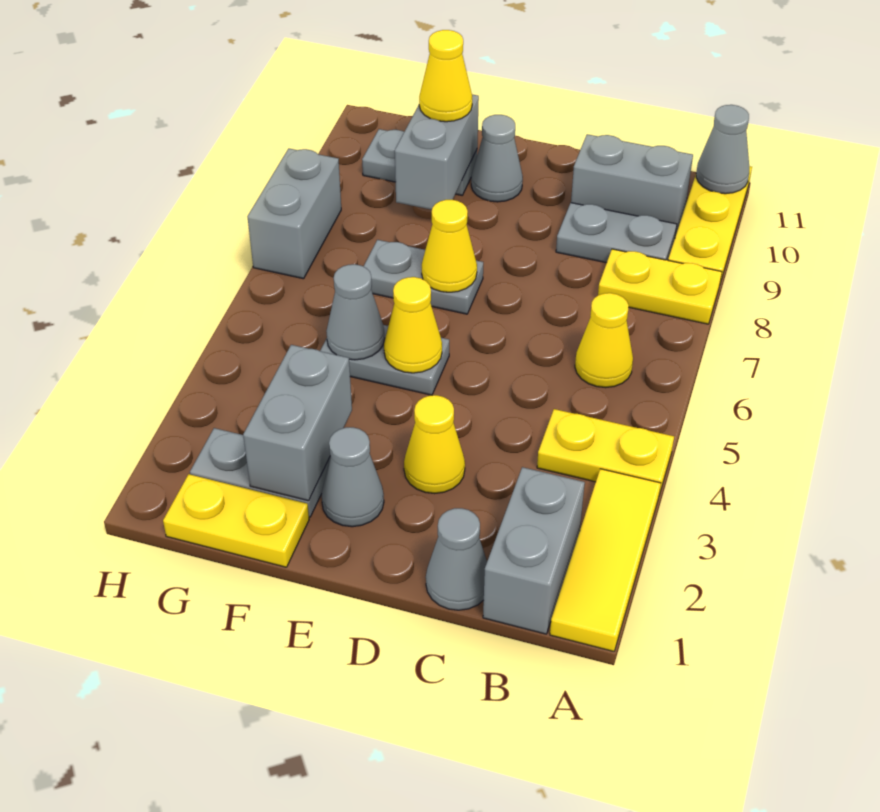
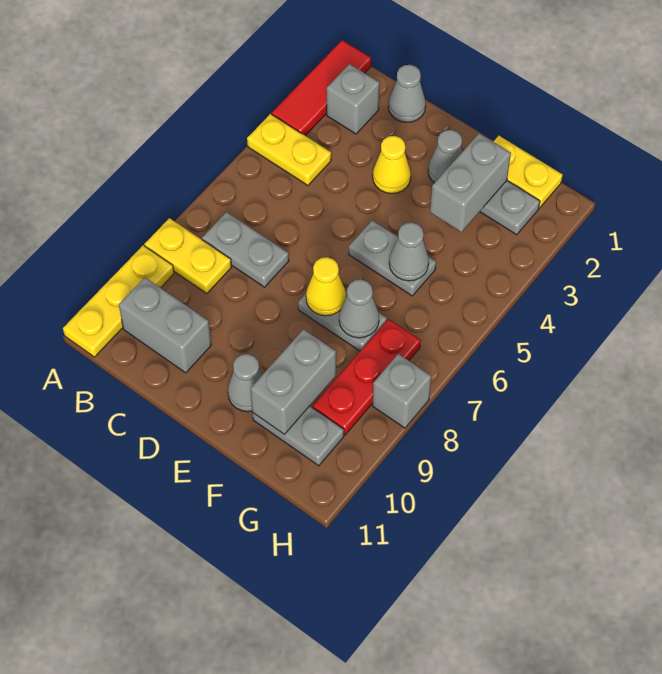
yellow 1x3 tile [550,469,661,652] -> red 1x3 tile [272,40,371,136]
grey 1x1 cone [696,105,749,194] -> grey 1x1 cone moved to [339,279,379,338]
grey 1x2 brick [483,467,585,634] -> grey 1x1 brick [327,64,379,134]
yellow 1x1 cone [575,293,633,388] -> none
grey 1x2 plate [556,203,677,263] -> grey 1x2 plate moved to [202,212,289,287]
yellow 1x1 cone [384,277,442,373] -> none
yellow 1x1 cone [419,30,472,122] -> none
none -> red 1x3 plate [313,319,421,435]
grey 1x2 brick [247,149,341,279] -> grey 1x1 brick [373,354,431,428]

